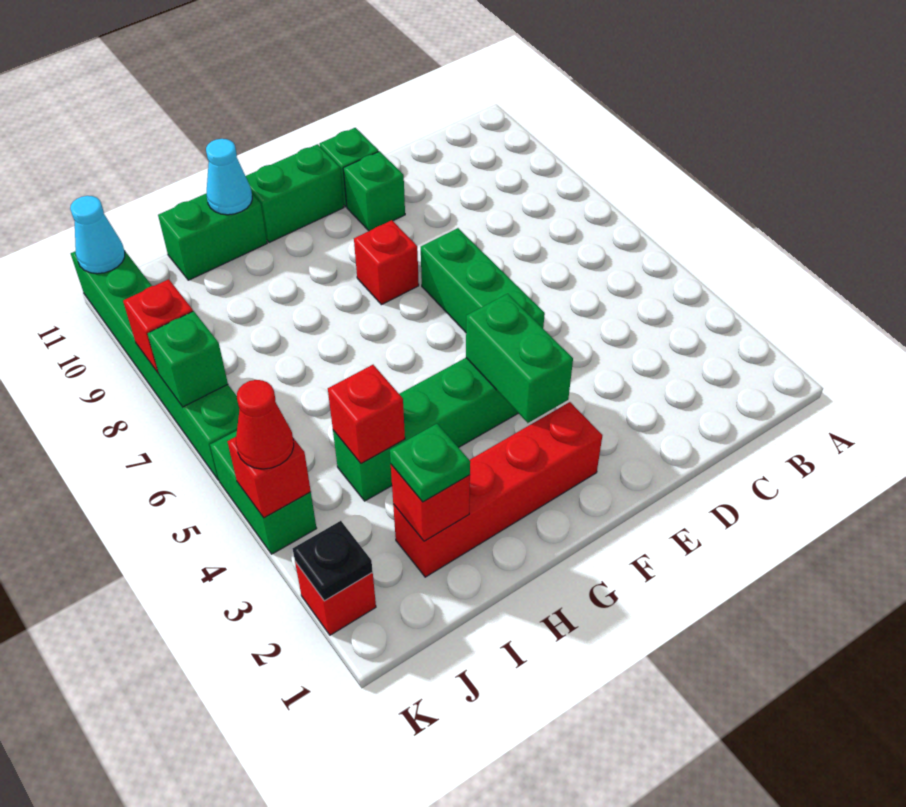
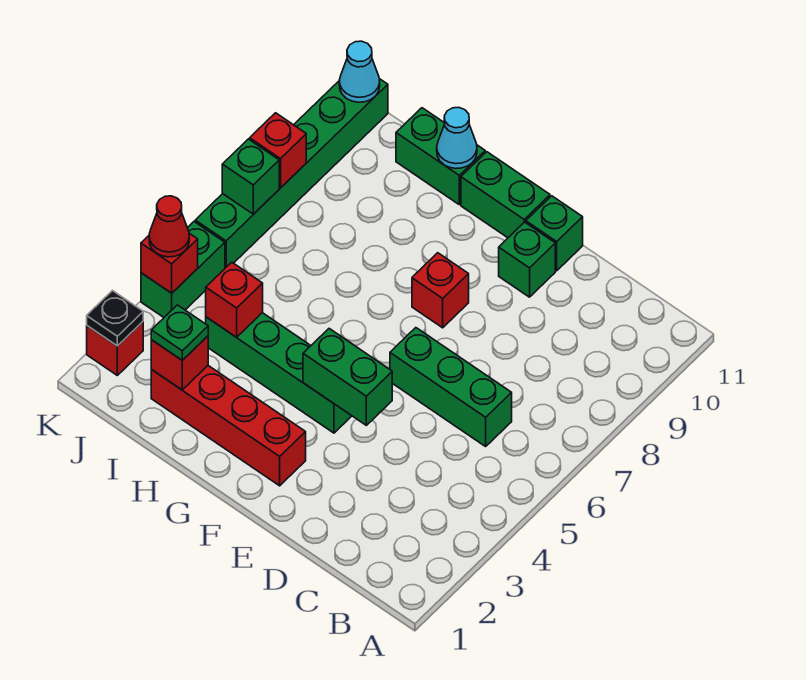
green 1x3 brick [421,228,545,332] -> green 1x3 brick turned to [390,328,512,446]
green 1x2 brick [466,294,573,423] -> green 1x2 brick turned to [303,329,392,425]

